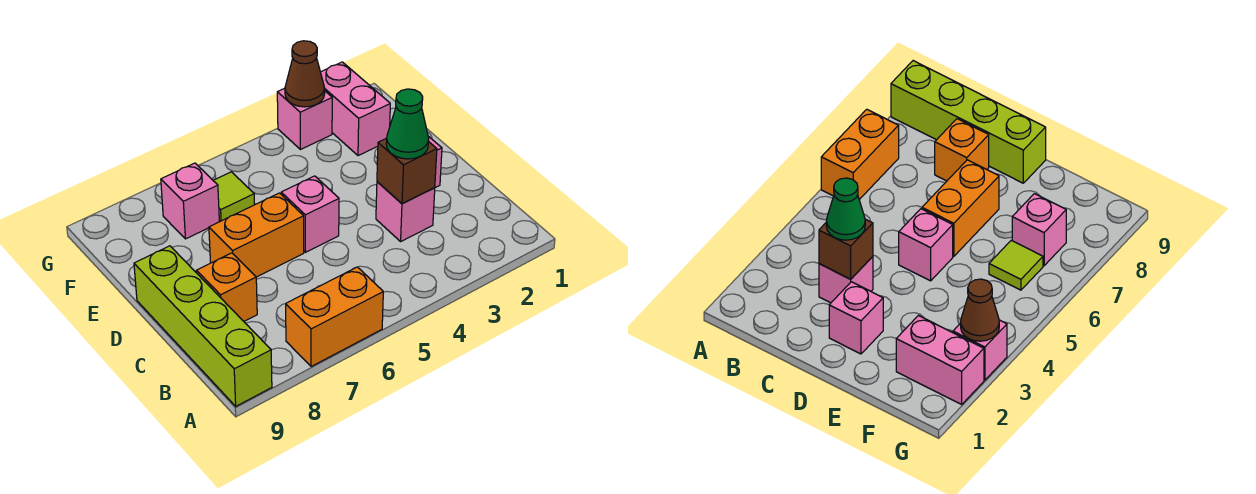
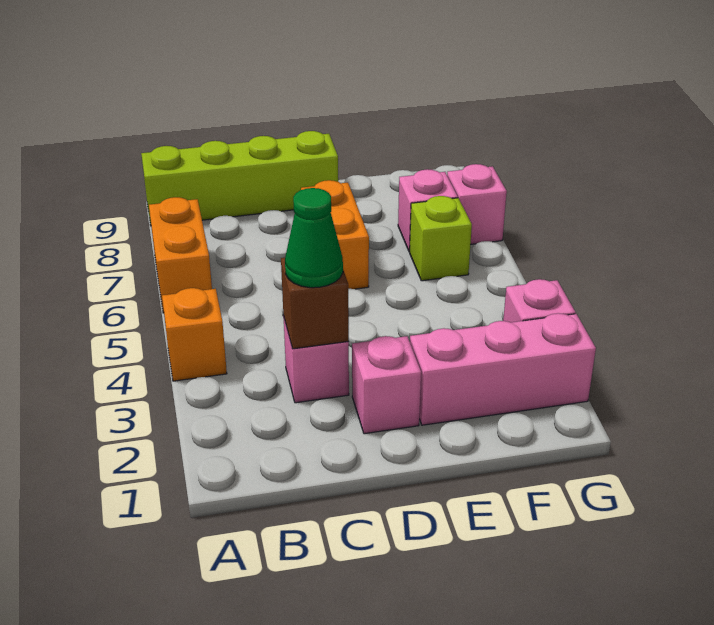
orange 1x1 brick [197,253,257,321] -> orange 1x1 brick moved to [162,288,227,381]
pink 1x1 brick [281,176,339,252] -> pink 1x1 brick moved to [447,164,507,244]
pink 1x2 brick [321,62,390,156] -> pink 1x3 brick [410,313,596,425]
lime 1x1 tile [213,172,255,221] -> lime 1x1 brick [410,196,472,281]
brown 1x1 cone [285,41,325,107] -> none

